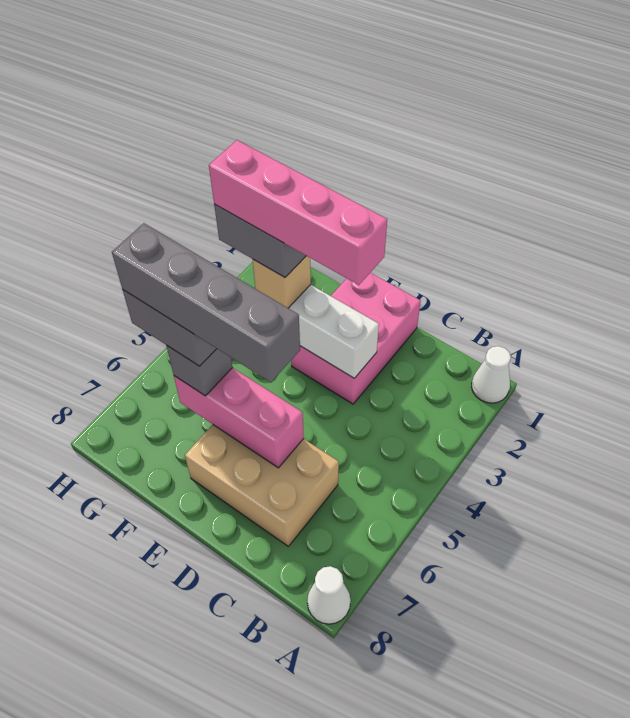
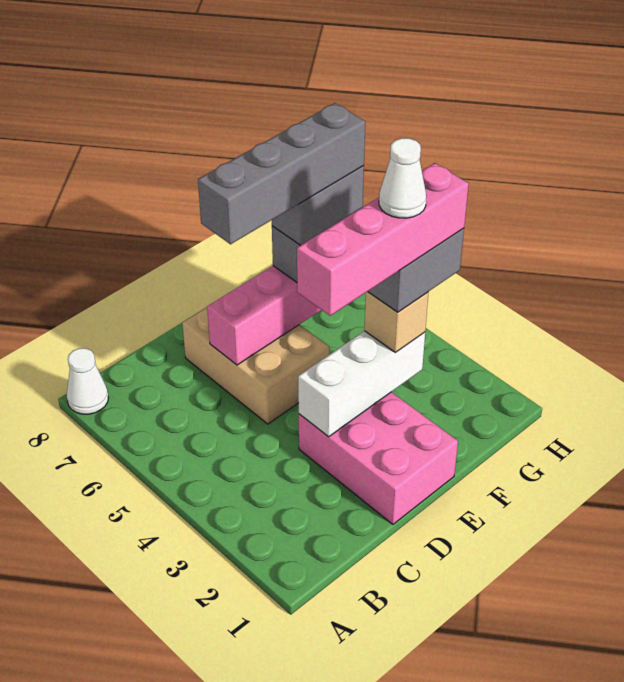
white 1x1 cone [472,346,511,403] -> white 1x1 cone moved to [379,138,426,218]
tan 2x3 brick [185,425,339,546] -> tan 2x3 brick turned to [182,308,329,424]

